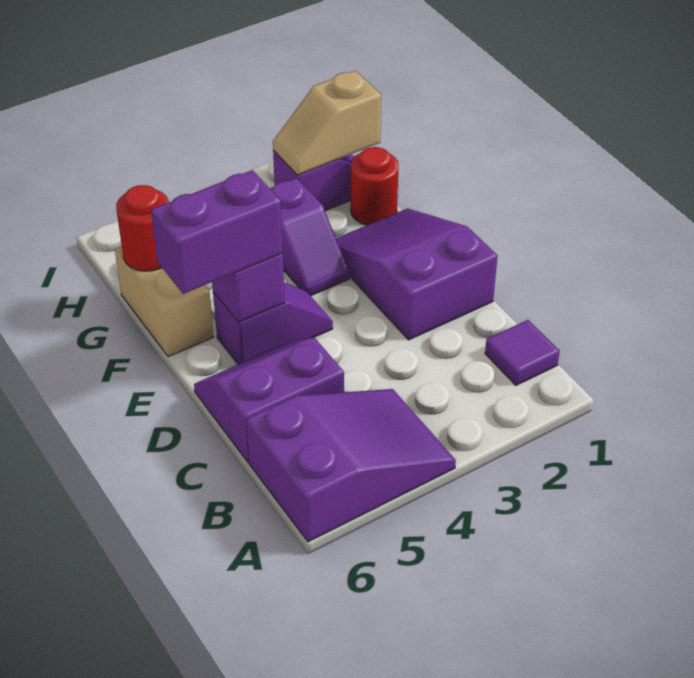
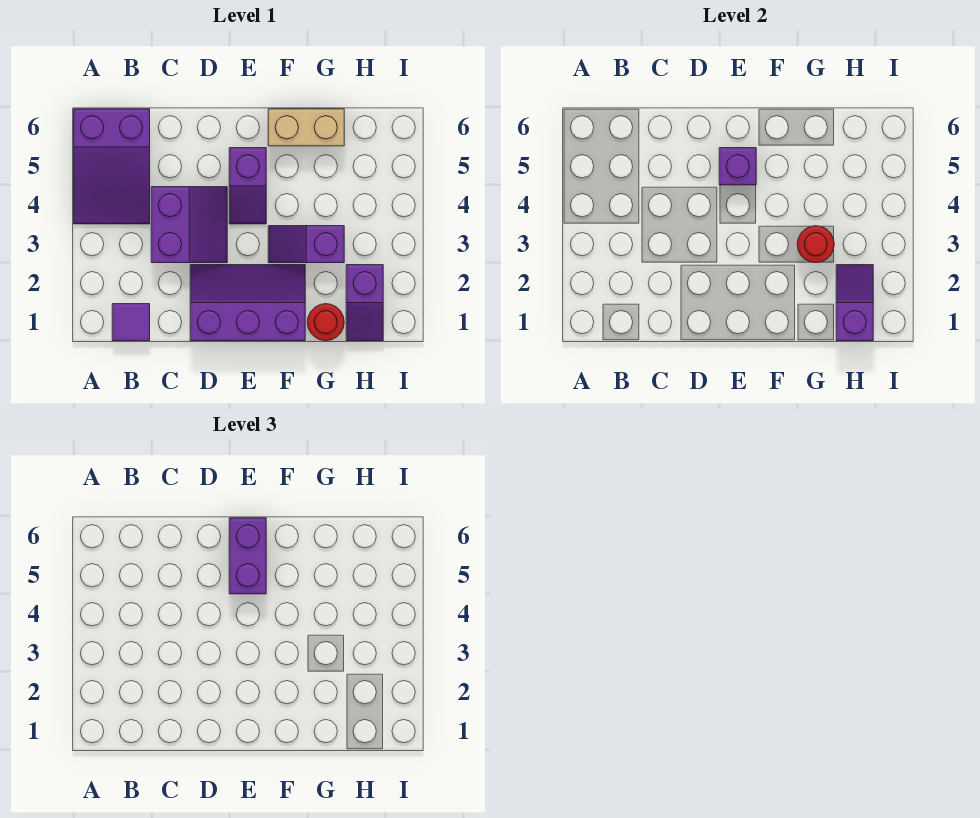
purple 2x2 slope [194,338,344,463] -> purple 2x2 slope moved to [151,187,227,263]
purple 2x3 slope [336,208,498,340] -> purple 2x3 slope turned to [190,265,305,341]
red 1x1 round brick [116,185,169,271] -> red 1x1 round brick moved to [797,226,834,263]
tan 1x2 slope [273,71,381,175] -> purple 1x2 slope [836,265,873,341]

